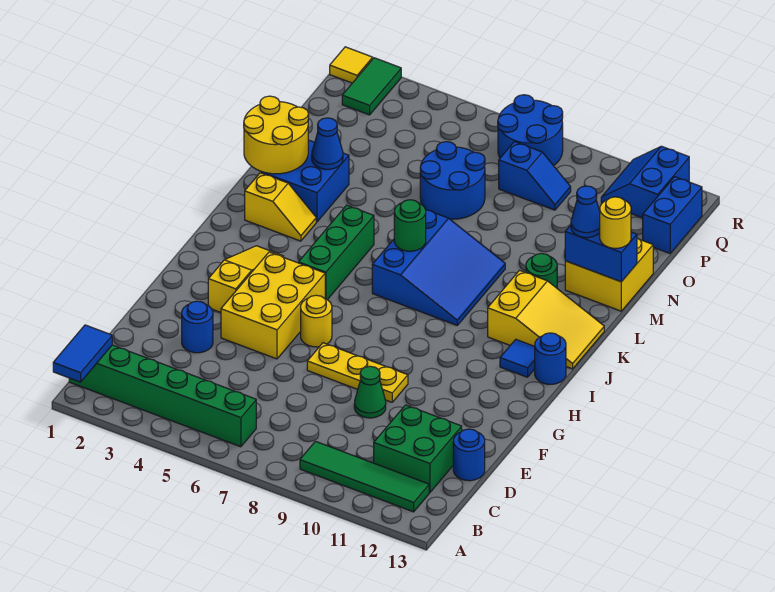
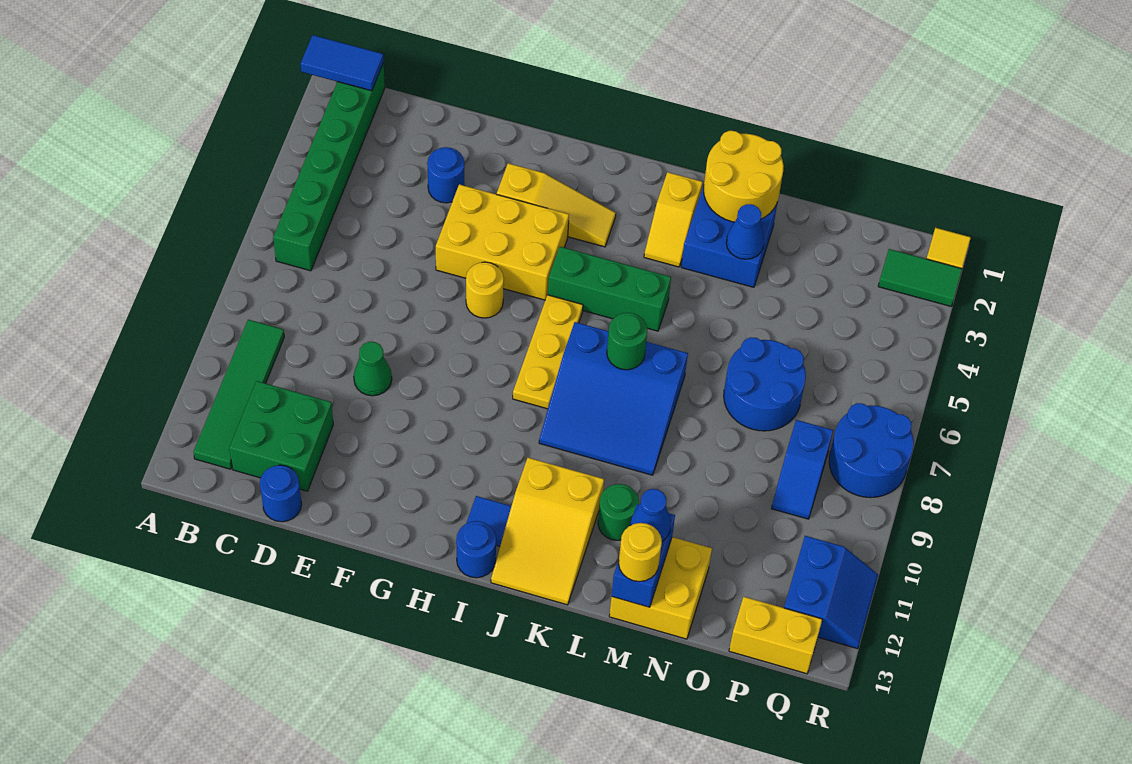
yellow 1x3 plate [307,343,408,402] -> yellow 1x3 plate moved to [513,295,583,409]
blue 1x2 brick [643,177,702,253] -> yellow 1x2 brick [729,597,822,674]
blue 2x2 slope [601,146,689,218] -> blue 2x2 slope turned to [784,536,878,649]

